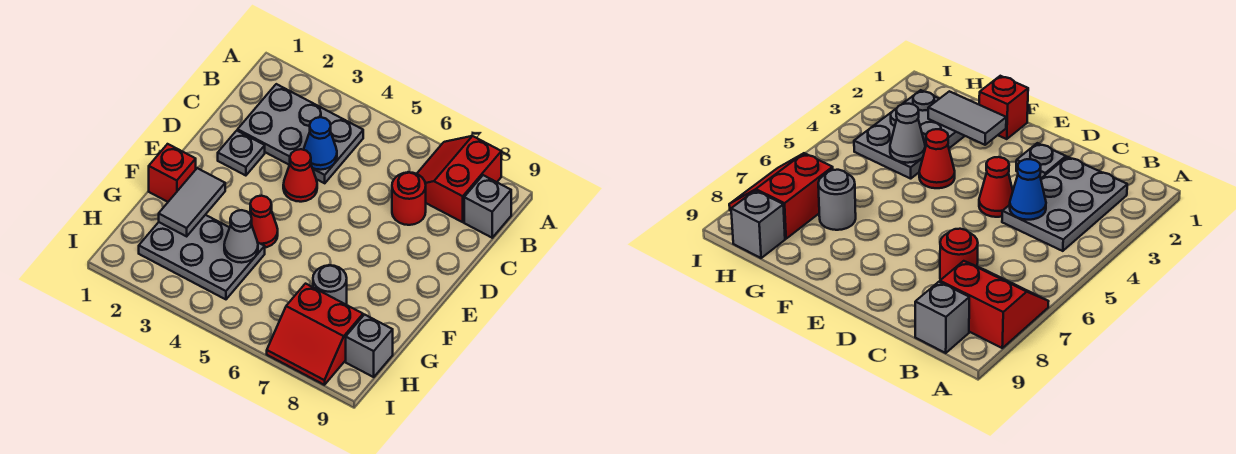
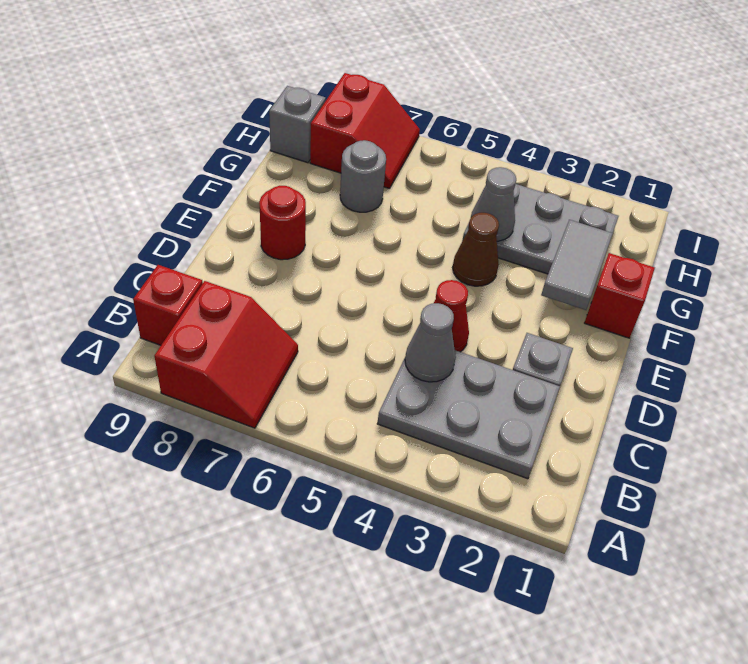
grey 1x1 brick [464,175,511,238] -> red 1x1 brick [133,265,203,345]
blue 1x1 cone [304,117,337,170] -> grey 1x1 cone [405,303,456,382]
red 1x1 round brick [392,172,426,225] -> red 1x1 round brick moved to [259,186,306,260]
red 1x1 cone [249,196,278,248] -> brown 1x1 cone [453,213,499,286]
red 2x2 slope [267,284,363,385] -> red 2x2 slope turned to [310,73,420,189]

